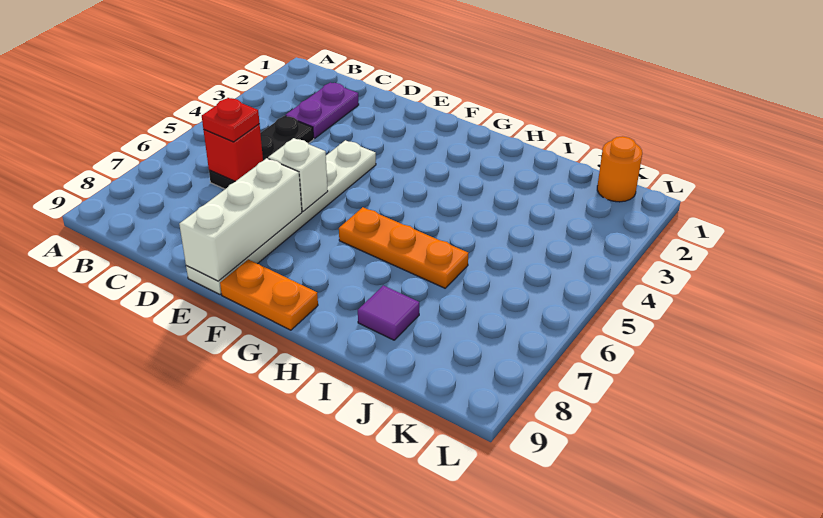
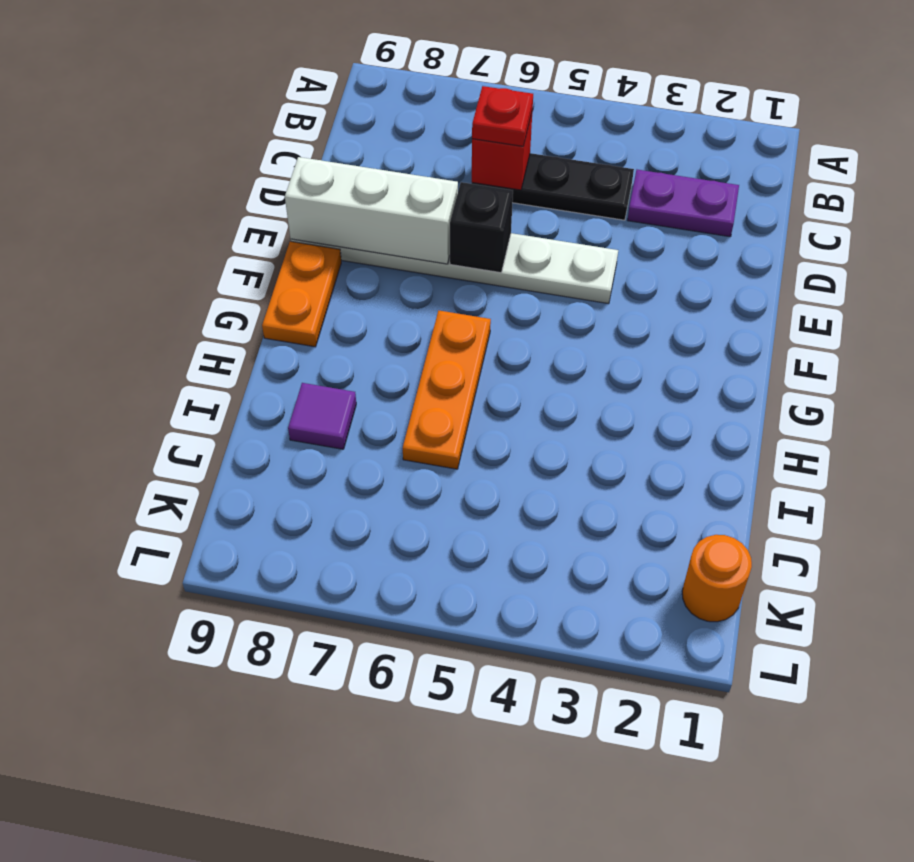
white 1x1 brick [268,138,328,211] -> black 1x1 brick [450,182,513,273]

